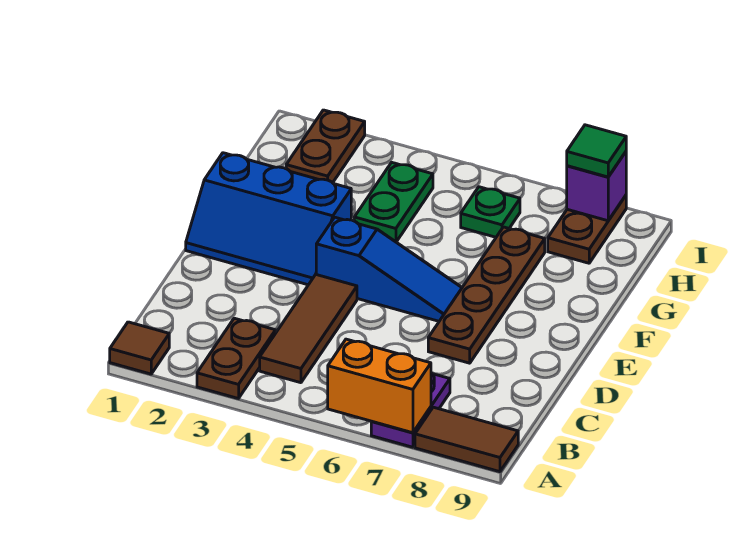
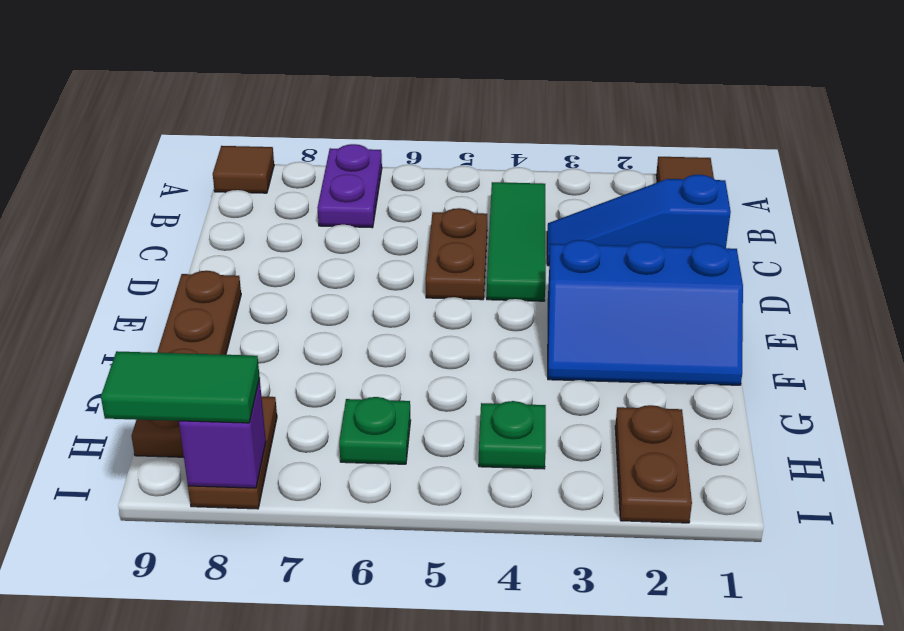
brown 1x2 plate [197,318,276,399] -> brown 1x2 plate moved to [426,208,487,300]
orange 1x2 brick [328,339,431,433] -> none
brown 1x2 tile [415,407,518,472] -> brown 1x1 tile [213,146,274,193]
brown 1x3 tile [260,274,357,383] -> green 1x3 tile [487,182,546,301]
brown 1x4 plate [428,227,545,363] -> brown 1x4 plate moved to [132,271,241,457]
blue 2x3 slope [186,153,351,285] -> blue 2x3 slope turned to [548,240,743,385]
blue 1x3 slope [316,217,462,321] -> blue 1x3 slope moved to [547,175,731,266]
green 1x2 plate [354,162,433,242] -> green 1x1 plate [479,401,546,469]
green 1x1 tile [567,125,626,177] -> green 1x2 tile [101,351,260,423]

